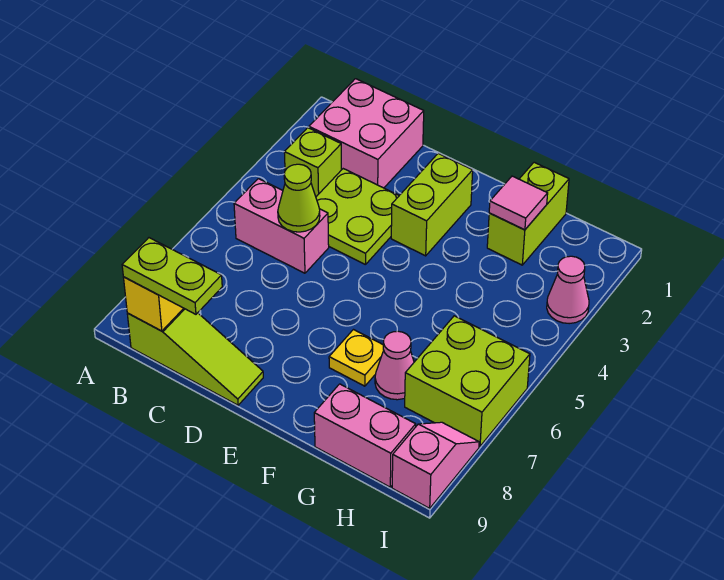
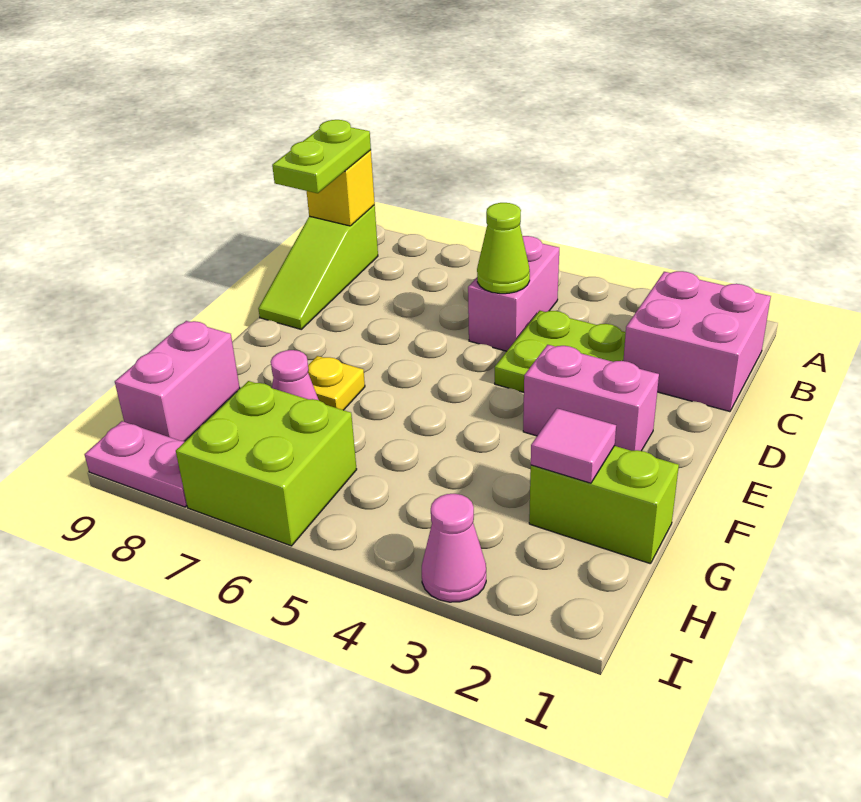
lime 1x1 brick [284,128,341,197] -> none
lime 1x2 brick [391,153,473,256] -> pink 1x2 brick [523,345,659,451]
pink 1x2 slope [392,422,479,508] -> pink 1x2 plate [85,421,187,507]

